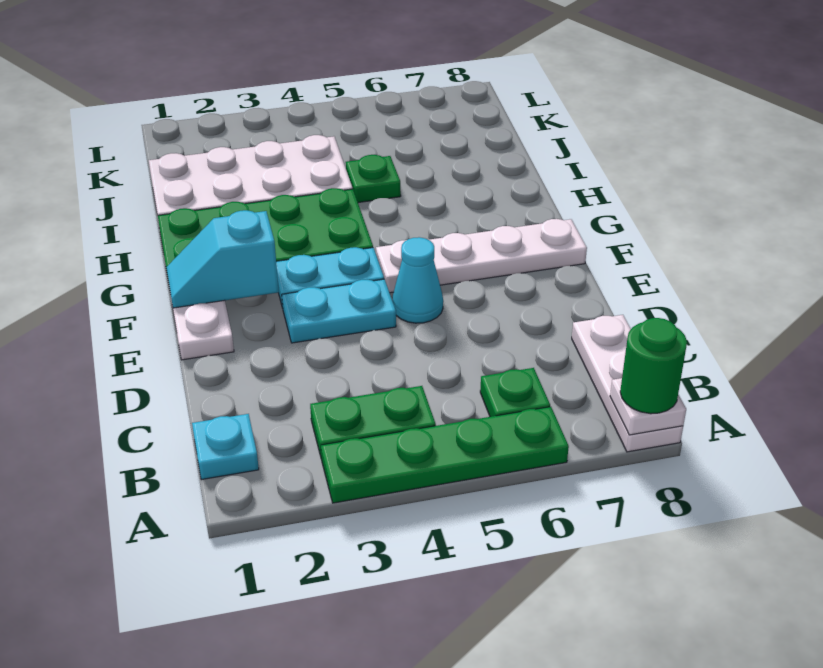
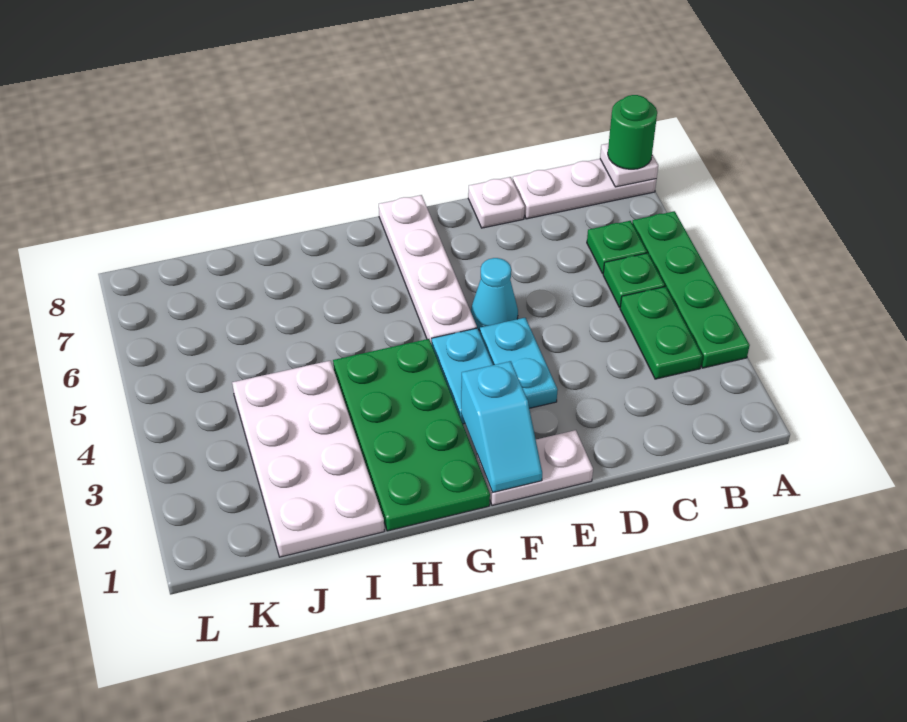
cyan 1x1 plate [192,414,259,480] -> none
none -> white 1x1 plate [468,177,525,228]
green 1x1 plate [346,155,401,203] -> green 1x1 plate moved to [603,253,665,308]

